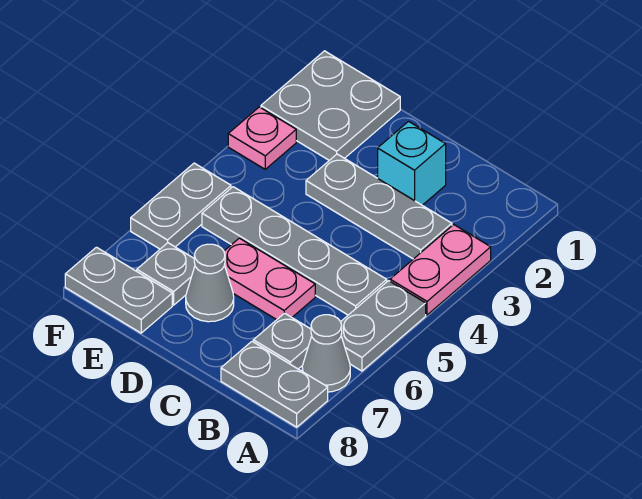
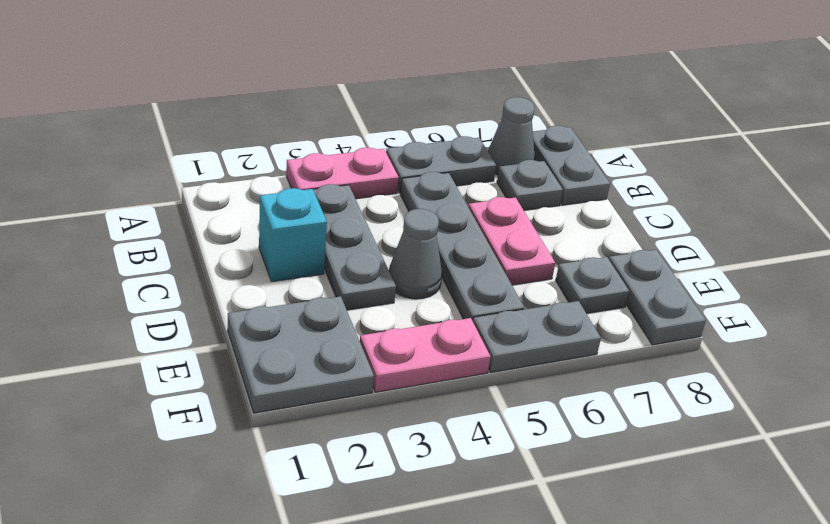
grey 1x1 cone [186,244,234,322] -> grey 1x1 cone moved to [389,209,442,299]
pink 1x1 plate [228,107,296,169] -> pink 1x2 plate [360,318,491,392]

